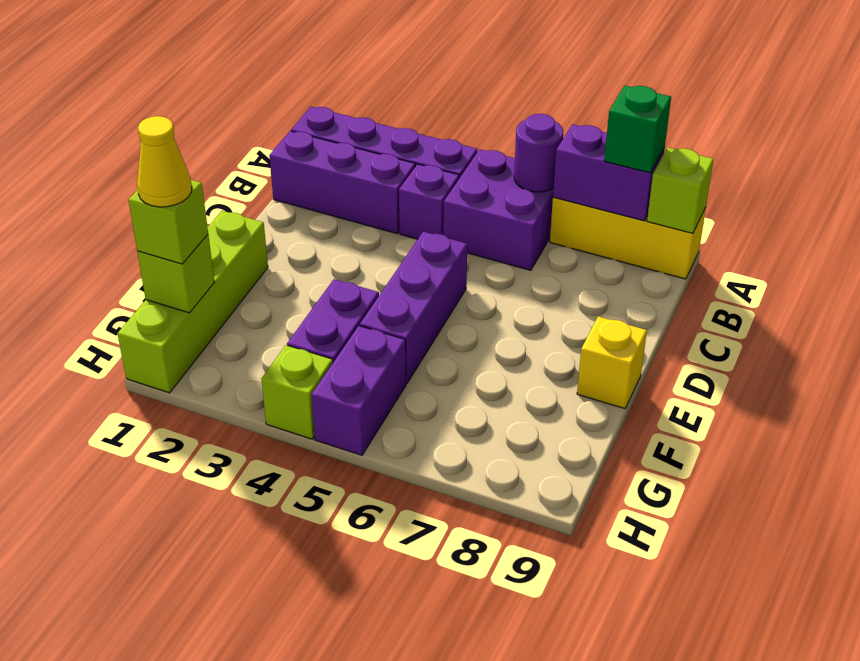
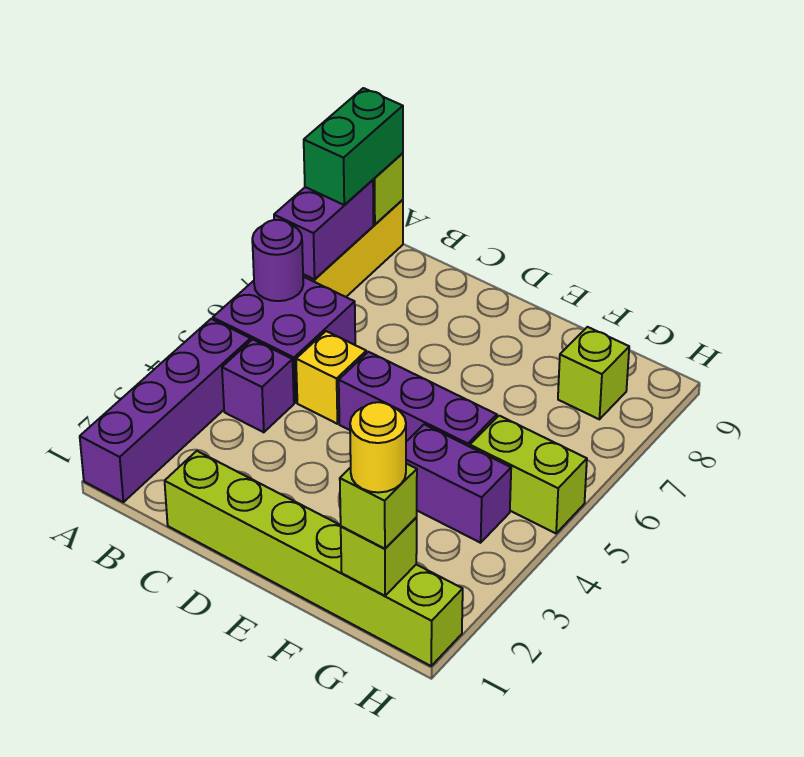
green 1x1 brick [604,86,671,173] -> green 1x2 brick [304,88,403,205]
purple 1x3 brick [269,131,415,234] -> none
lime 1x4 brick [118,211,268,393] -> lime 1x6 brick [165,451,463,666]
yellow 1x1 brick [577,316,647,409] -> yellow 1x1 brick moved to [296,331,366,424]
yellow 1x1 cone [137,116,192,207] -> yellow 1x1 round brick [350,402,406,493]
purple 1x2 brick [312,326,406,455] -> lime 1x2 brick [470,416,587,533]
lime 1x1 brick [261,345,333,439] -> lime 1x1 brick moved to [558,327,629,419]

